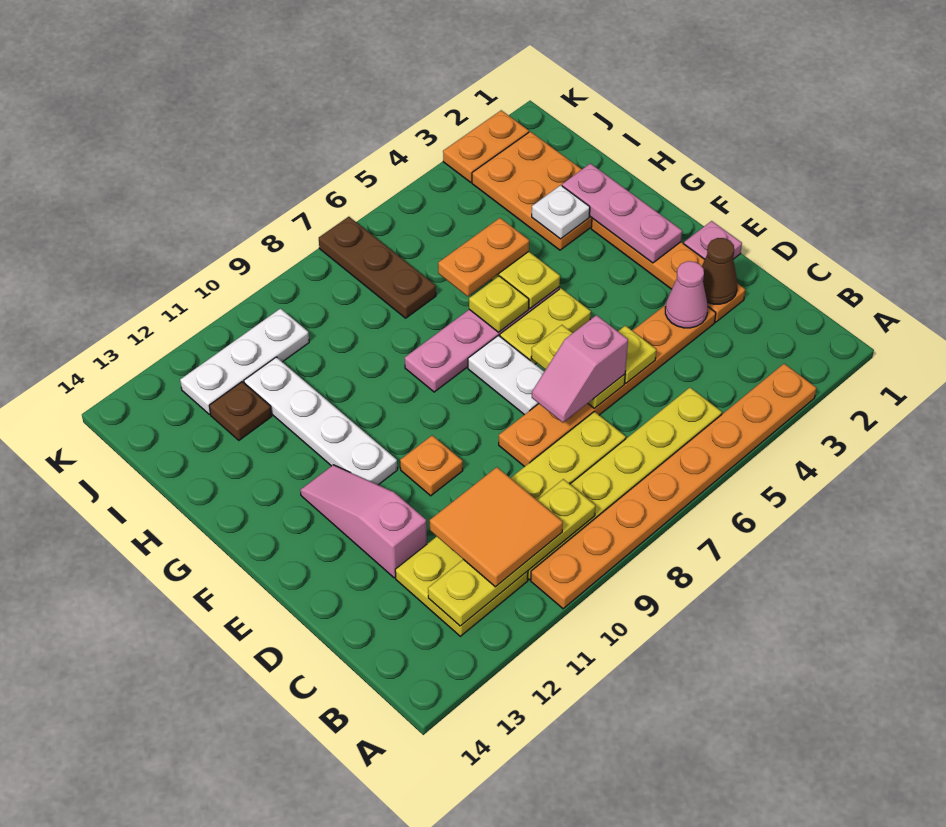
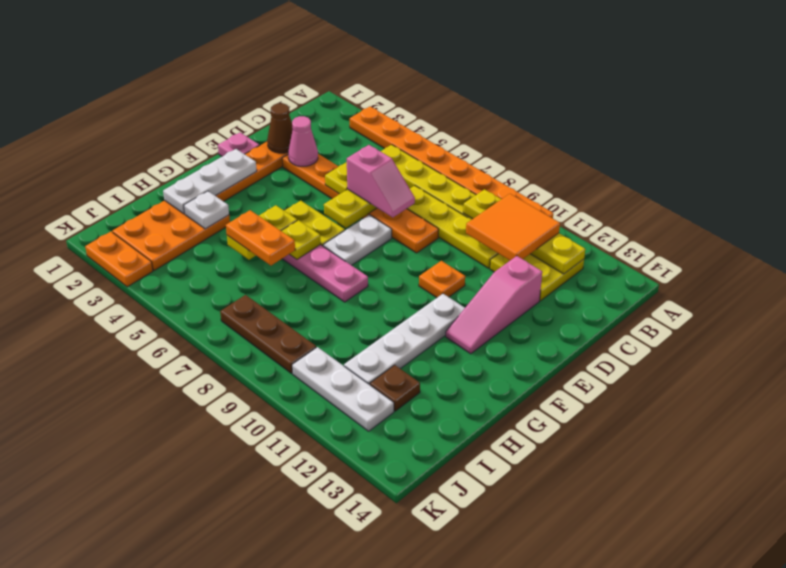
pink 1x3 plate [562,164,682,263] -> white 1x3 plate [163,149,257,214]
brown 1x3 plate [319,217,436,318] -> brown 1x3 plate turned to [220,295,316,373]

